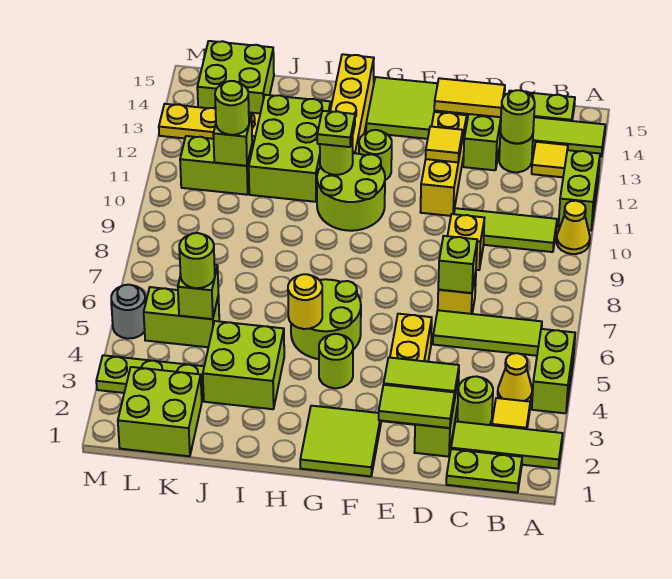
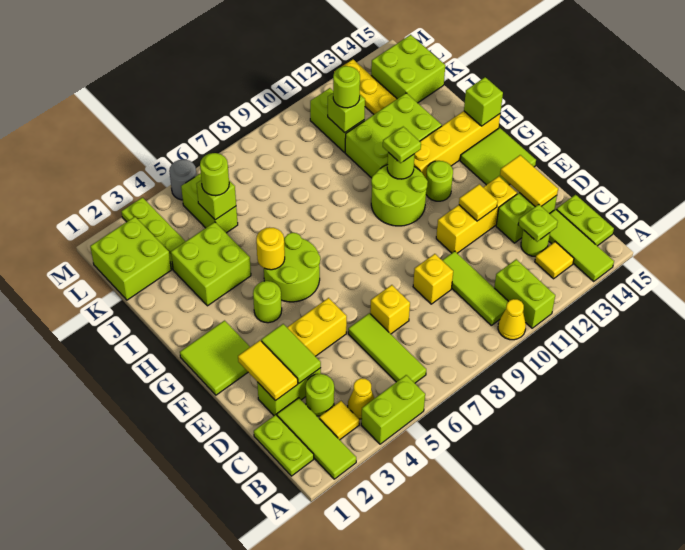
lime 1x2 brick [558,150,600,230] -> lime 1x2 brick turned to [494,259,555,328]
lime 1x1 round brick [501,90,535,143] -> lime 1x1 plate [518,204,558,242]
lime 1x2 tile [379,385,455,428] -> yellow 1x2 tile [238,340,298,401]
lime 1x1 brick [438,236,477,293] -> lime 1x1 brick moved to [464,77,503,126]

